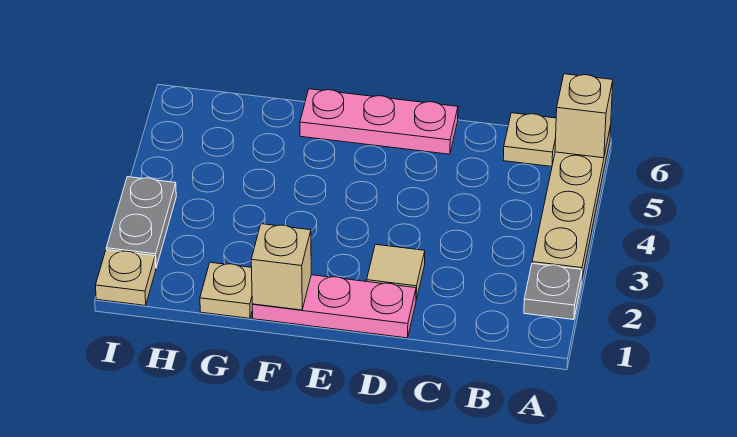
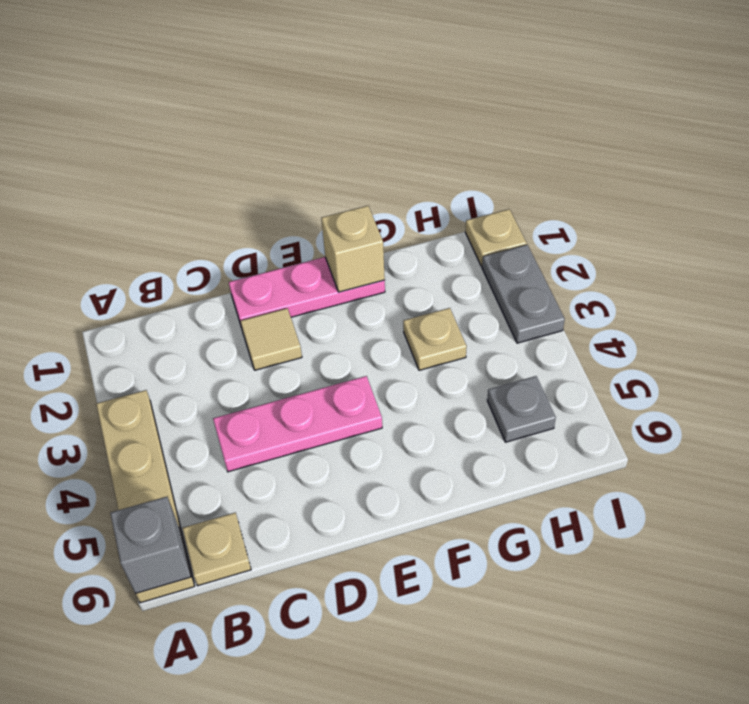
grey 1x1 plate [524,264,582,320] -> grey 1x1 plate moved to [487,376,556,442]
tan 1x1 brick [555,74,613,158] -> grey 1x1 brick [110,497,191,593]
pink 1x3 plate [300,89,458,154] -> pink 1x3 plate moved to [213,376,382,472]
tan 1x1 plate [200,262,252,318] -> tan 1x1 plate moved to [403,308,467,370]

